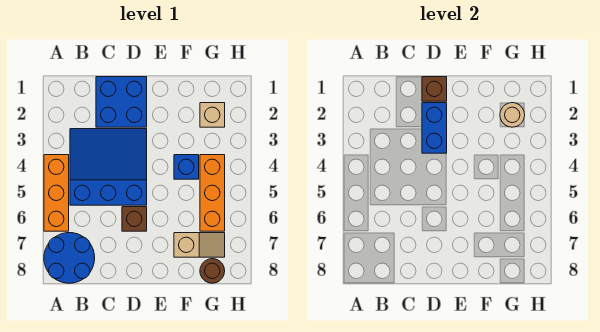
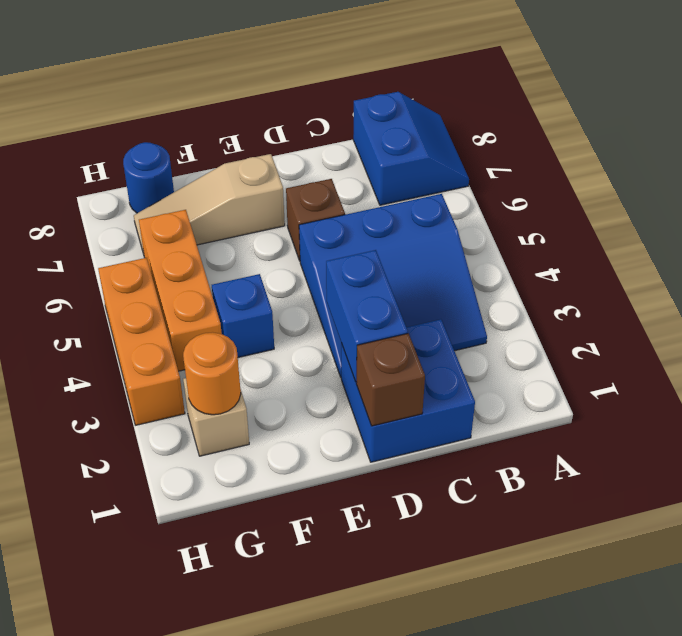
orange 1x3 brick [44,155,69,231] -> orange 1x3 brick moved to [98,258,185,425]
blue 2x2 round brick [44,233,95,283] -> blue 2x2 slope [353,92,469,205]
tan 1x2 slope [174,233,225,257] -> tan 1x3 slope [134,154,285,254]
tan 1x1 round brick [500,103,525,127] -> orange 1x1 round brick [183,332,241,415]
brown 1x1 round brick [200,259,225,283] -> blue 1x1 round brick [123,142,174,213]

